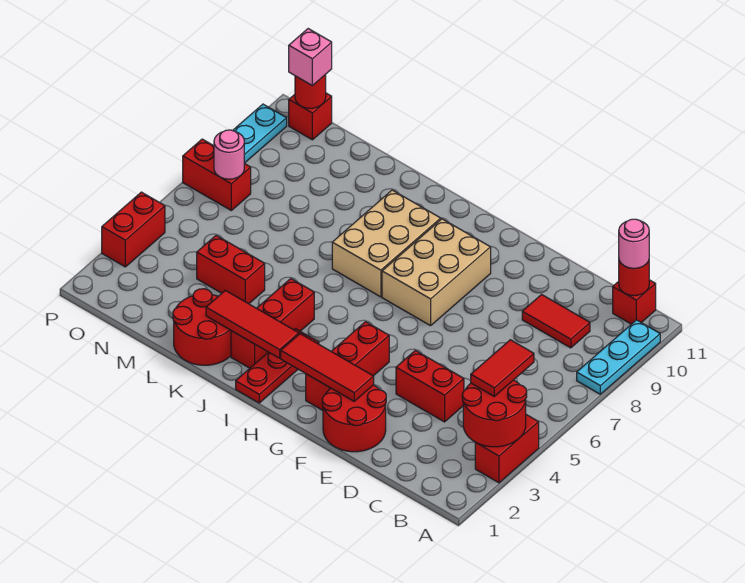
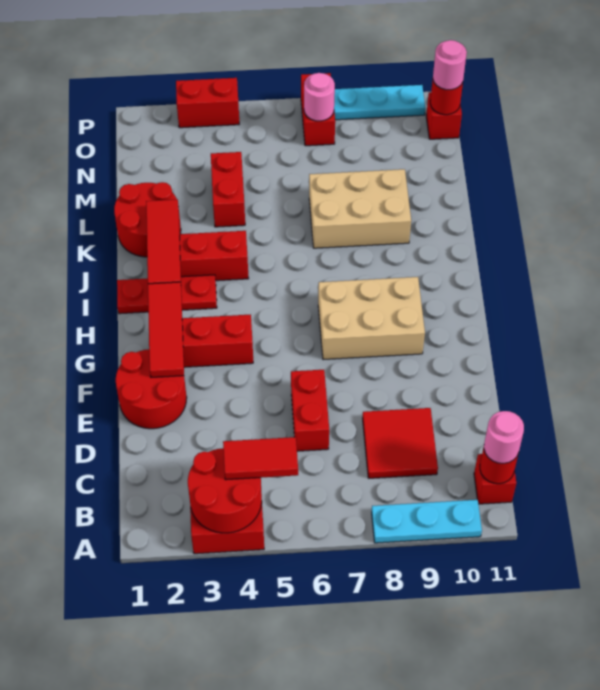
red 1x2 tile [522,295,590,348] -> red 2x2 tile [363,408,438,478]
red 1x2 brick [396,350,464,422] -> red 1x2 brick moved to [291,370,329,451]
tan 2x3 brick [332,190,441,297] -> tan 2x3 brick moved to [309,169,411,248]
pink 1x1 brick [289,29,332,85] -> pink 1x1 round brick [433,40,467,90]

